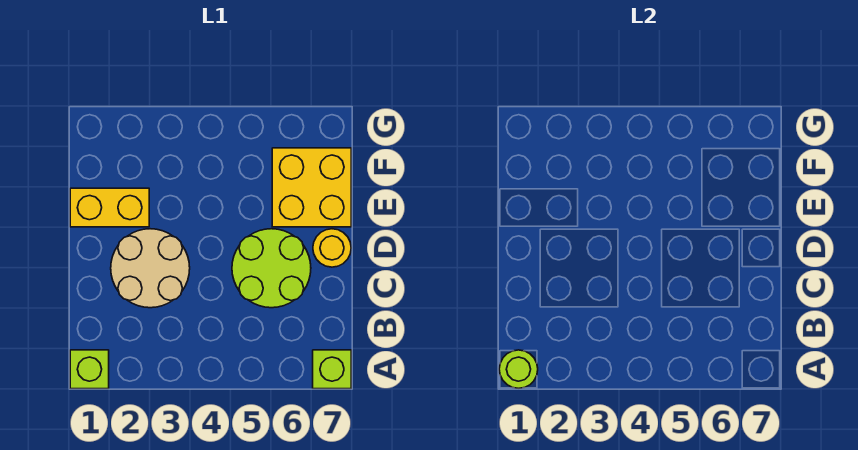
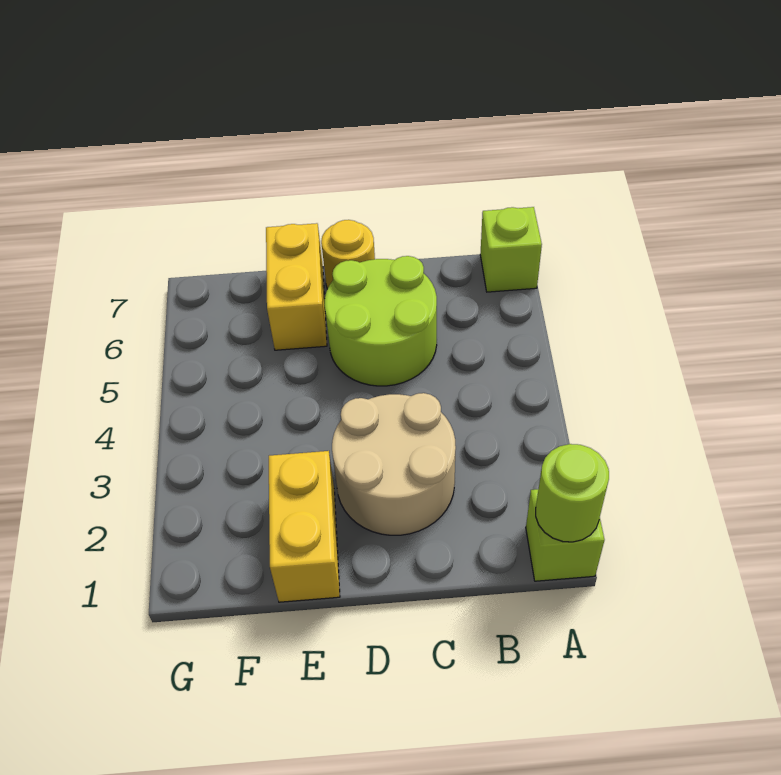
yellow 2x2 brick [272,148,351,227] -> yellow 1x2 brick [266,223,327,350]

